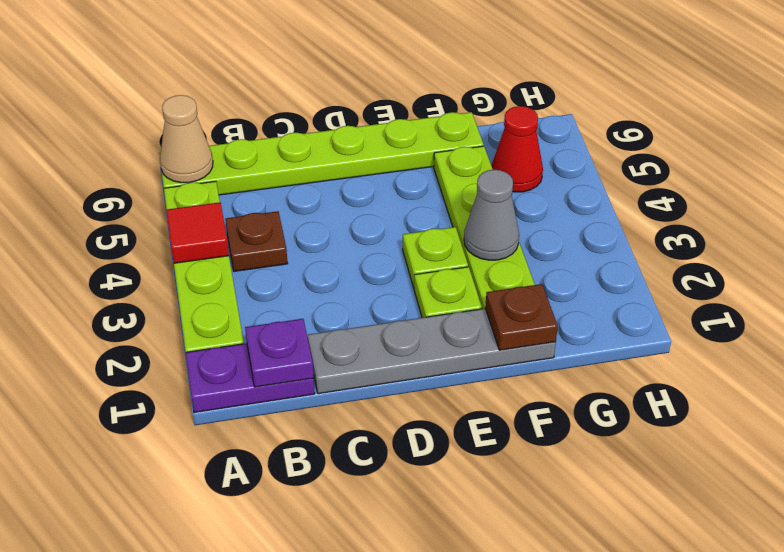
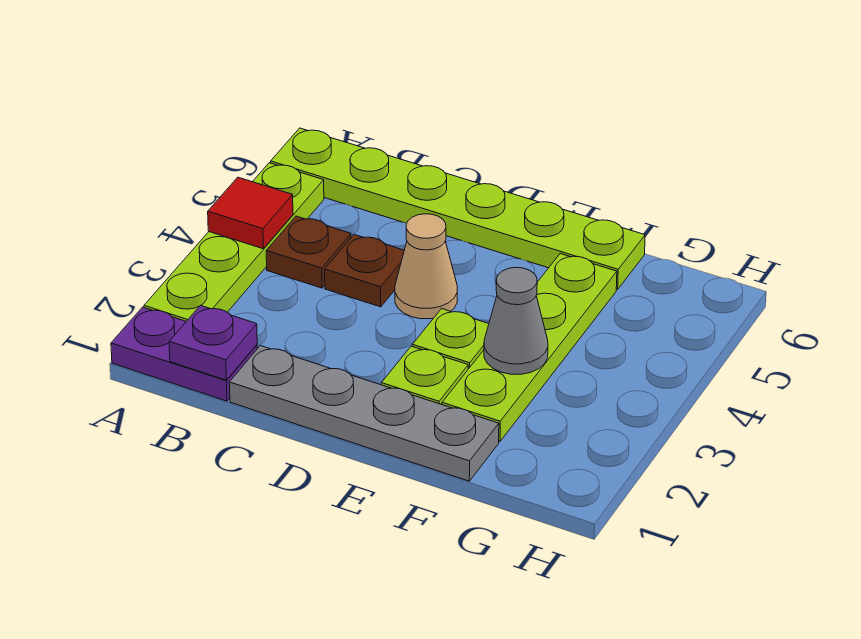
tan 1x1 cone [160,95,213,183] -> tan 1x1 cone moved to [395,214,457,319]
brown 1x1 plate [485,284,558,350] -> brown 1x1 plate moved to [325,235,404,307]
red 1x1 cone [492,106,543,192] -> none

